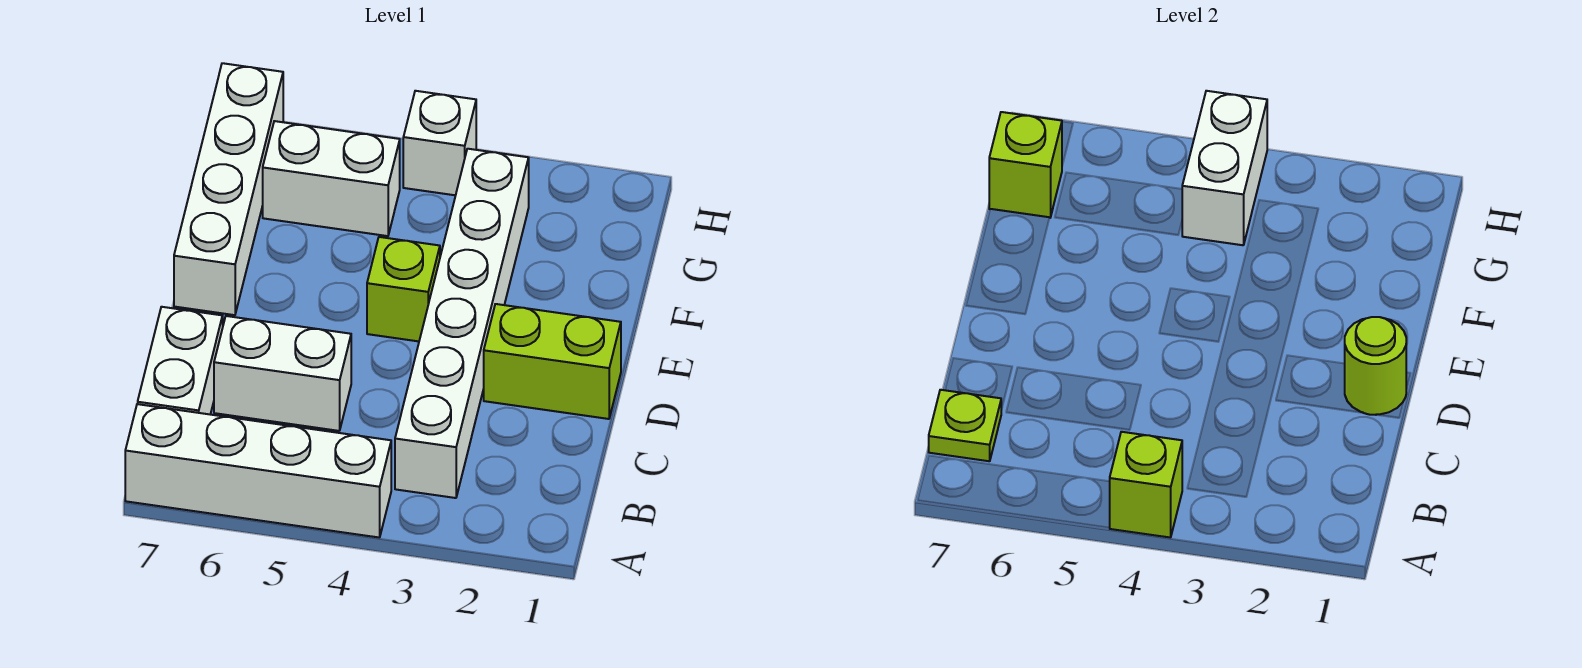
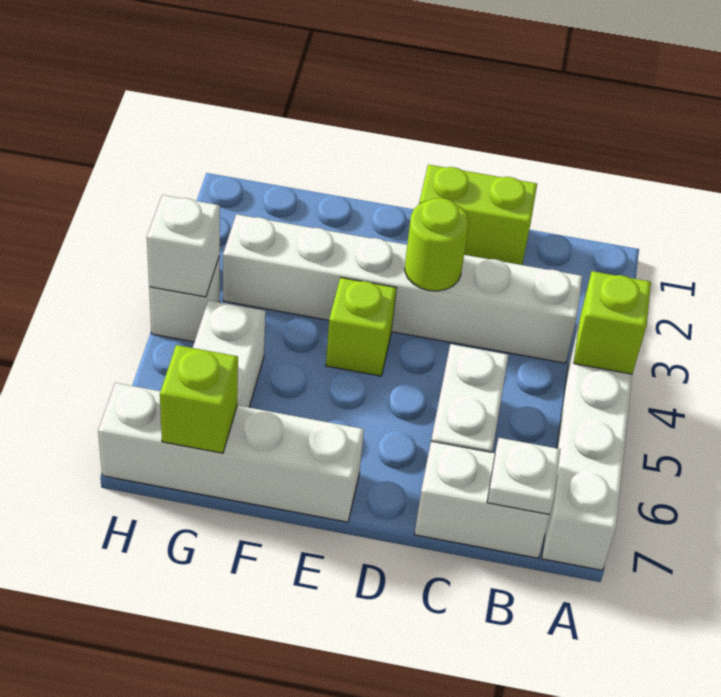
lime 1x1 plate [929,390,1001,461] -> white 1x1 plate [487,438,561,515]
lime 1x2 brick [484,304,621,419] -> lime 1x2 brick turned to [419,165,537,265]
lime 1x1 round brick [1345,317,1406,415] -> lime 1x1 round brick moved to [405,198,469,291]
white 1x2 brick [1182,91,1267,245] -> white 1x1 brick [147,195,220,297]

